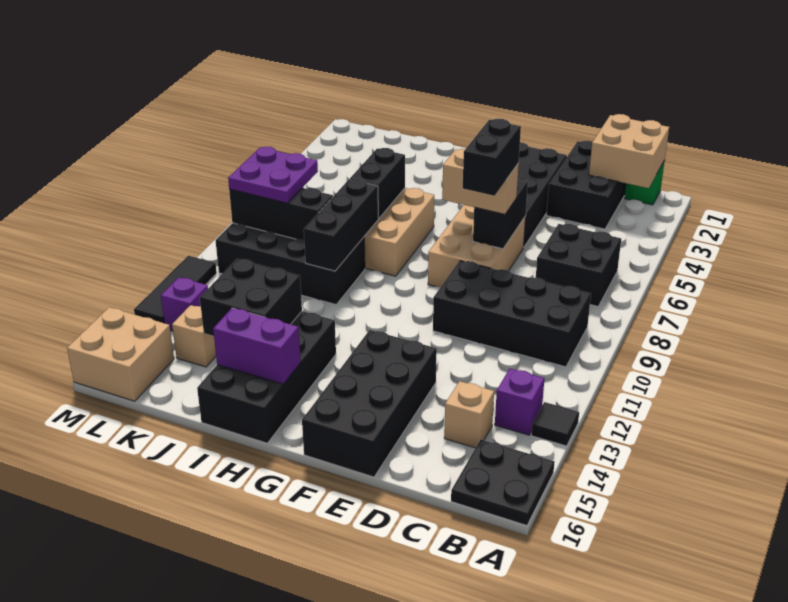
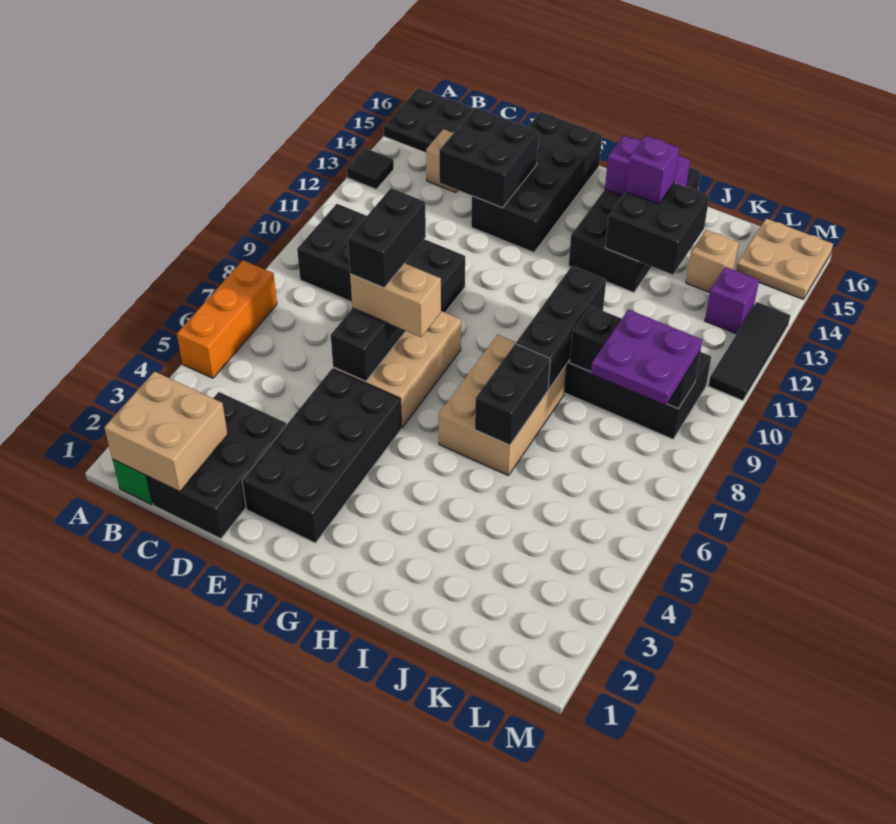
none -> orange 1x3 brick [177,260,277,378]
black 2x2 brick [536,224,621,306] -> black 2x2 brick moved to [439,108,539,208]
purple 1x1 brick [495,369,545,435] -> purple 1x1 brick moved to [626,136,679,204]
tan 2x2 brick [67,307,174,401] -> tan 2x2 plate [736,218,833,299]

